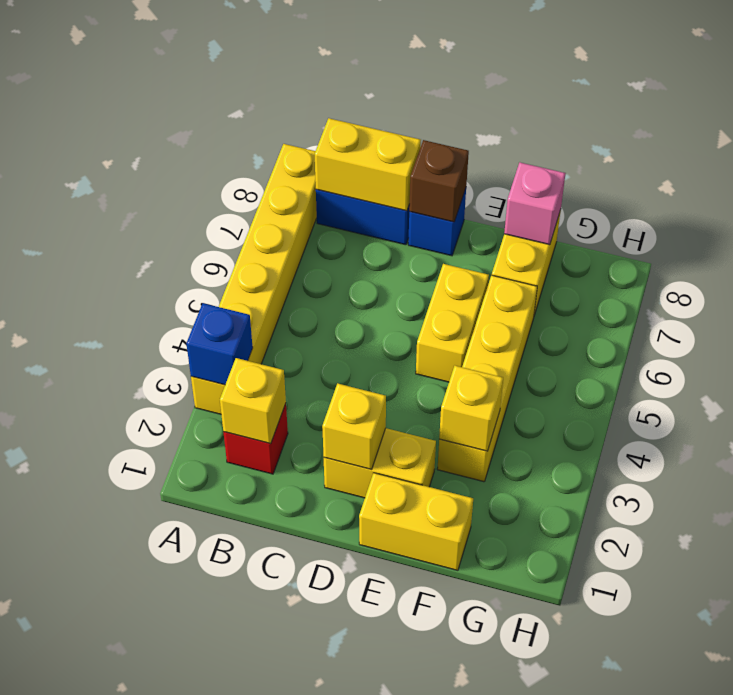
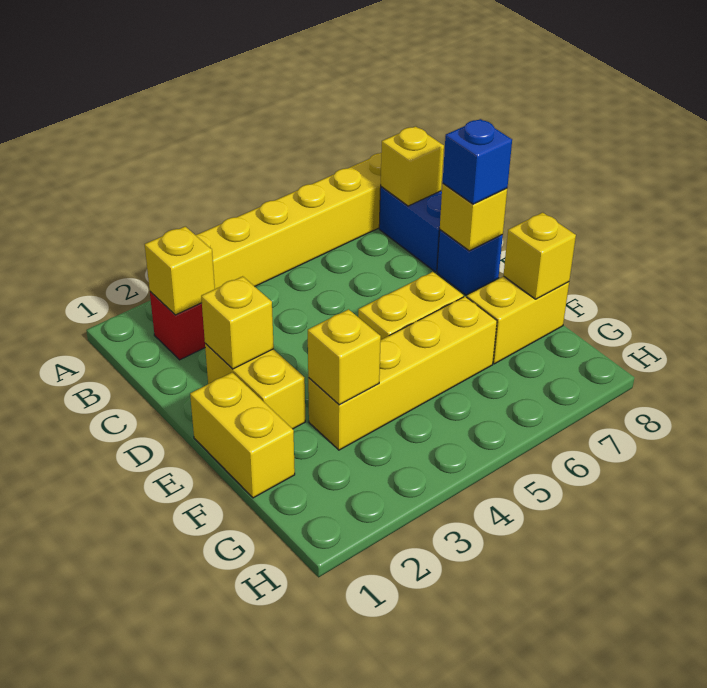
blue 1x1 brick [186,303,253,385] -> blue 1x1 brick moved to [443,119,512,204]
yellow 1x2 brick [315,118,421,211] -> yellow 1x1 brick [381,126,444,206]
brown 1x1 brick [409,140,469,222] -> yellow 1x1 brick [440,184,507,251]
pink 1x1 brick [504,162,565,245] -> yellow 1x1 brick [503,212,576,299]

